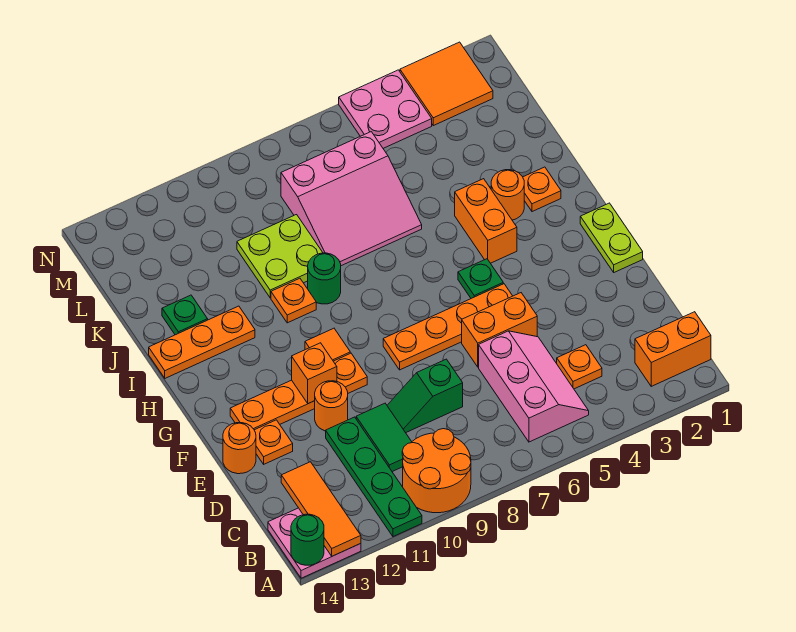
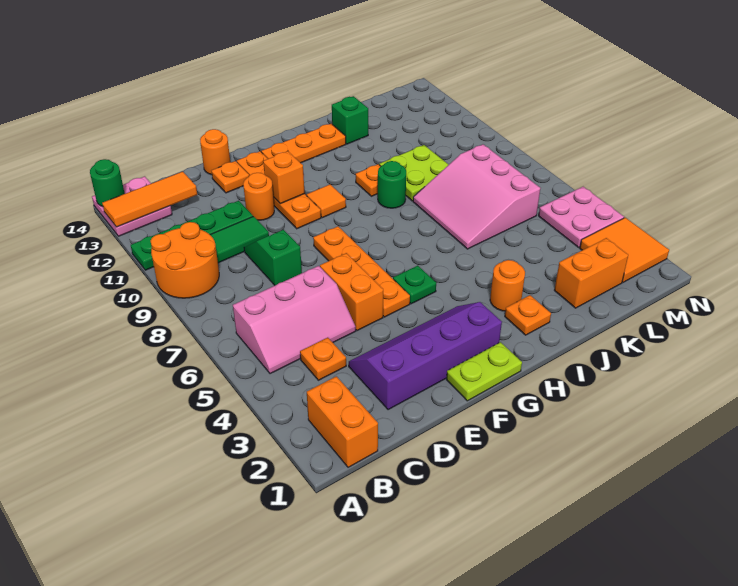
none -> purple 2x4 slope [349,302,502,410]
orange 1x2 brick [455,179,517,263] -> orange 1x2 brick moved to [554,238,628,308]
orange 1x3 plate [149,306,255,378] -> orange 1x3 plate turned to [261,124,346,163]
green 1x1 plate [162,295,208,335] -> green 1x1 brick [332,96,368,144]

